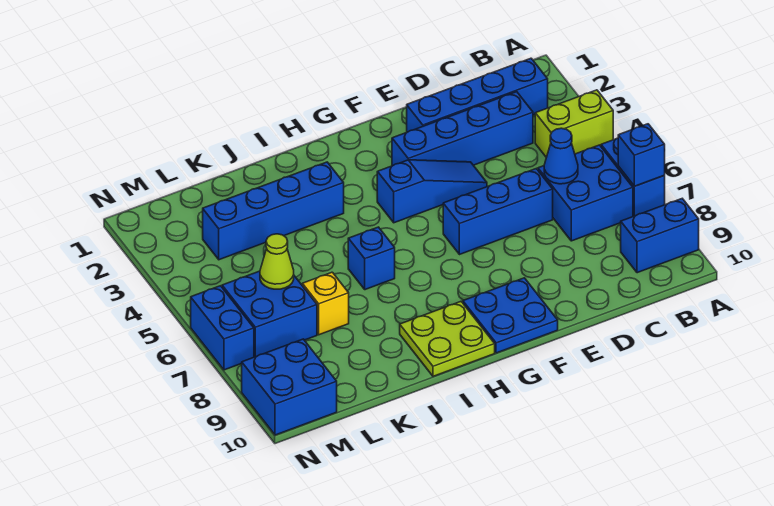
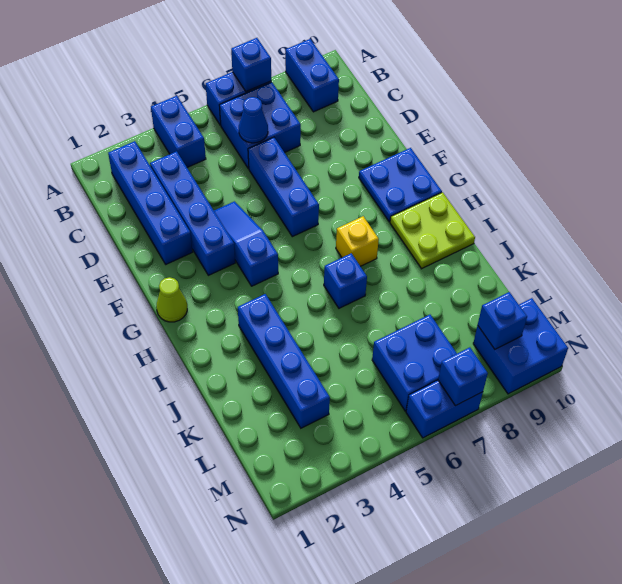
lime 1x2 brick [535,90,613,157] -> blue 1x2 brick [151,96,206,167]
yellow 1x1 brick [302,272,349,335] -> yellow 1x1 brick moved to [336,216,379,266]
lime 1x1 cone [260,234,294,289] -> lime 1x1 cone moved to [156,277,187,322]
none -> blue 1x1 brick [478,292,527,349]
none -> blue 1x1 brick [438,347,488,406]

